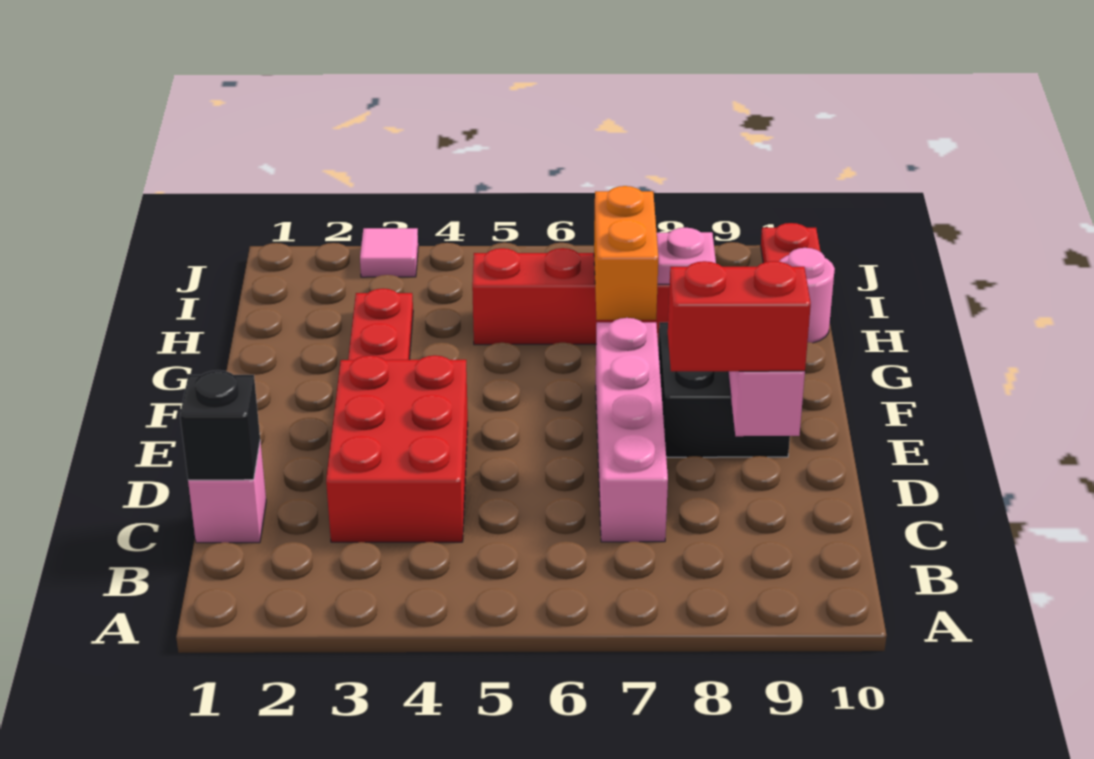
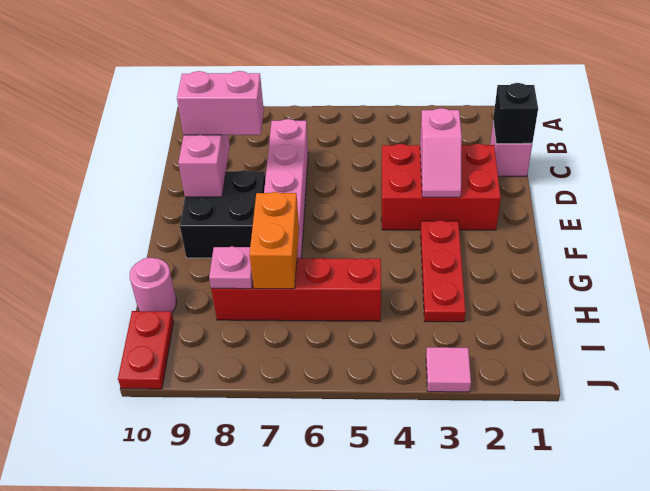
red 2x3 brick [326,355,468,542] -> red 2x3 brick turned to [382,144,501,230]
none -> pink 1x2 slope [420,108,462,197]
red 1x2 brick [668,261,811,371] -> pink 1x2 brick [177,71,264,135]

